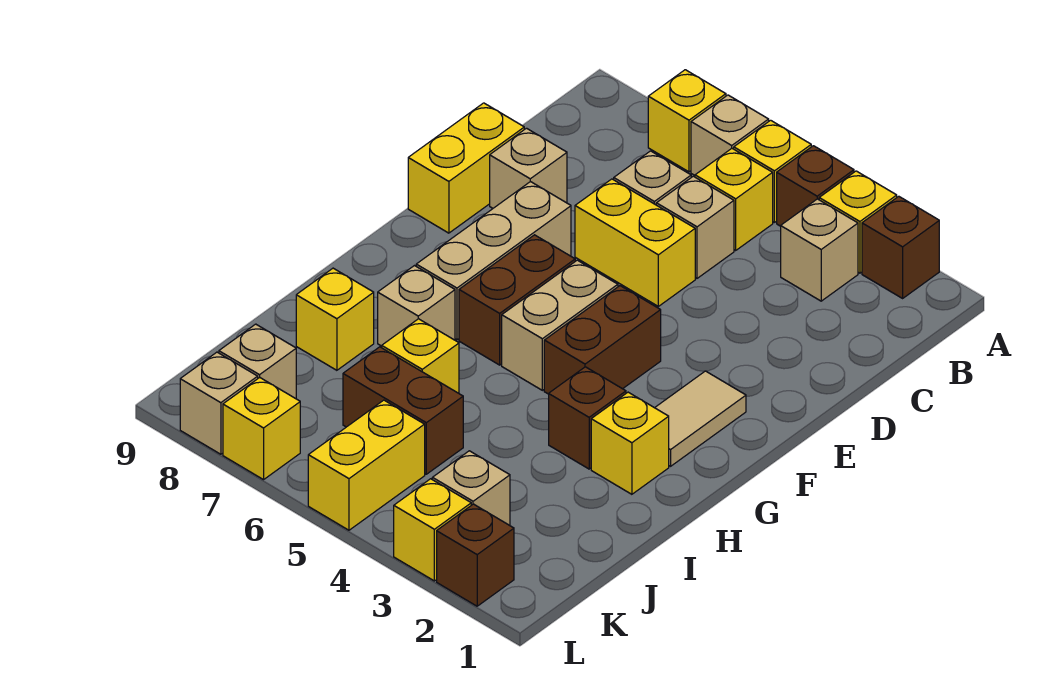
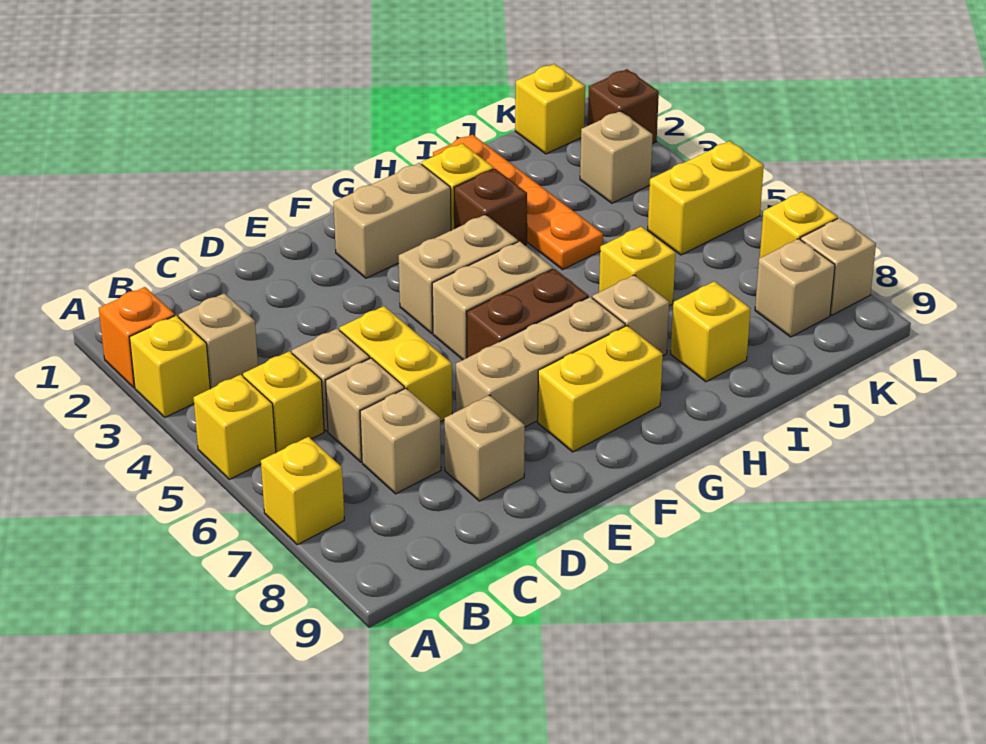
brown 1x1 brick [862,196,939,298] -> orange 1x1 brick [99,287,175,387]
brown 1x1 brick [777,146,854,226] -> none
tan 1x1 brick [691,95,769,175] -> tan 1x1 brick moved to [360,388,441,494]
yellow 1x2 brick [408,103,524,233] -> yellow 1x2 brick moved to [538,326,663,452]
tan 1x2 tile [655,371,746,466] -> tan 1x2 brick [333,163,451,278]
brown 1x2 brick [544,286,661,394] -> tan 1x2 brick [399,215,518,333]
none -> orange 1x4 plate [433,135,603,270]
brown 1x2 brick [343,347,463,474] -> none
yellow 1x1 brick [394,479,471,581] -> yellow 1x1 brick moved to [515,64,585,154]

